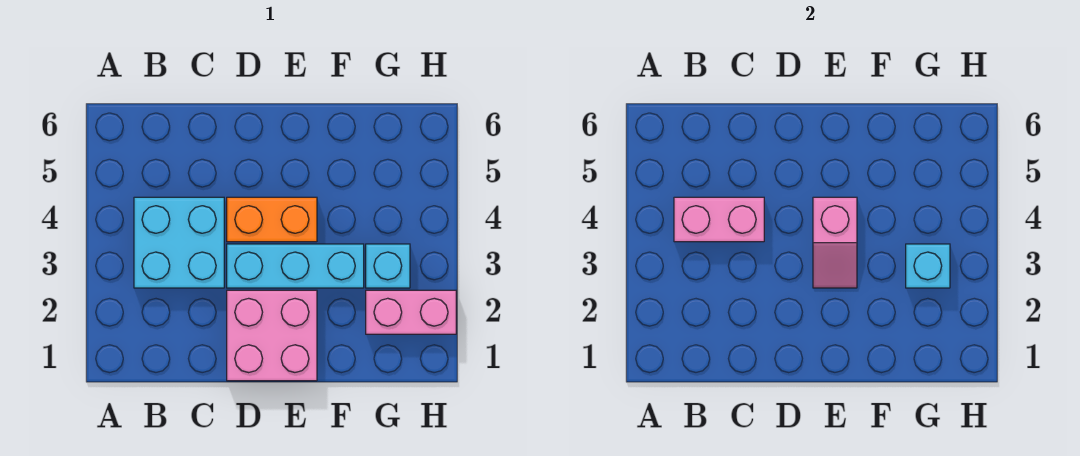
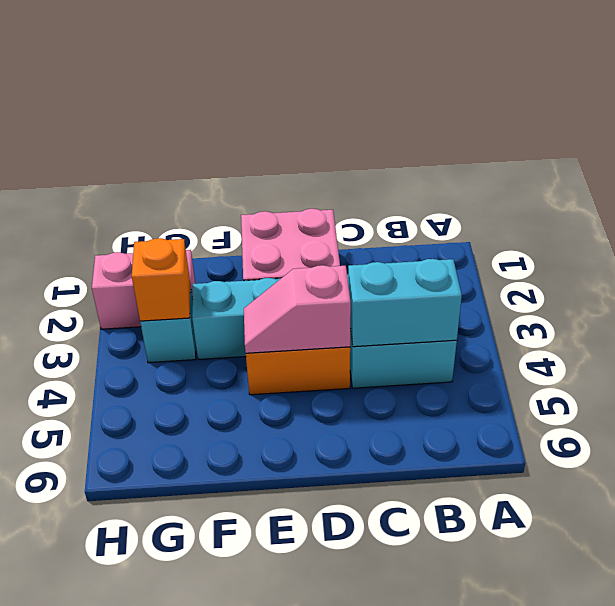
pink 1x2 brick [674,197,764,242] -> cyan 1x2 brick [348,259,462,347]
pink 1x2 slope [813,197,857,288] -> pink 1x2 slope turned to [244,265,351,353]
cyan 1x1 brick [906,244,950,288] -> orange 1x1 brick [132,238,190,321]

